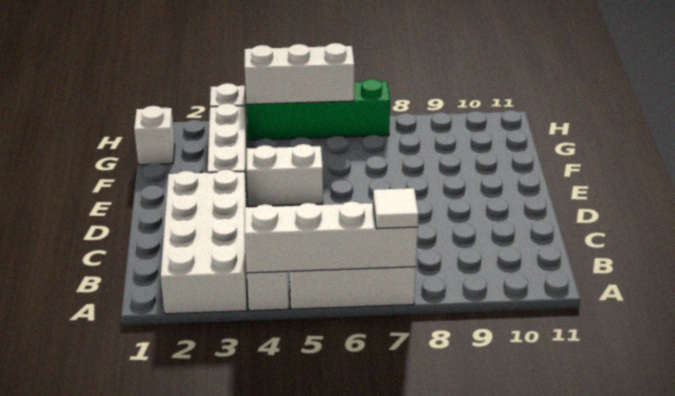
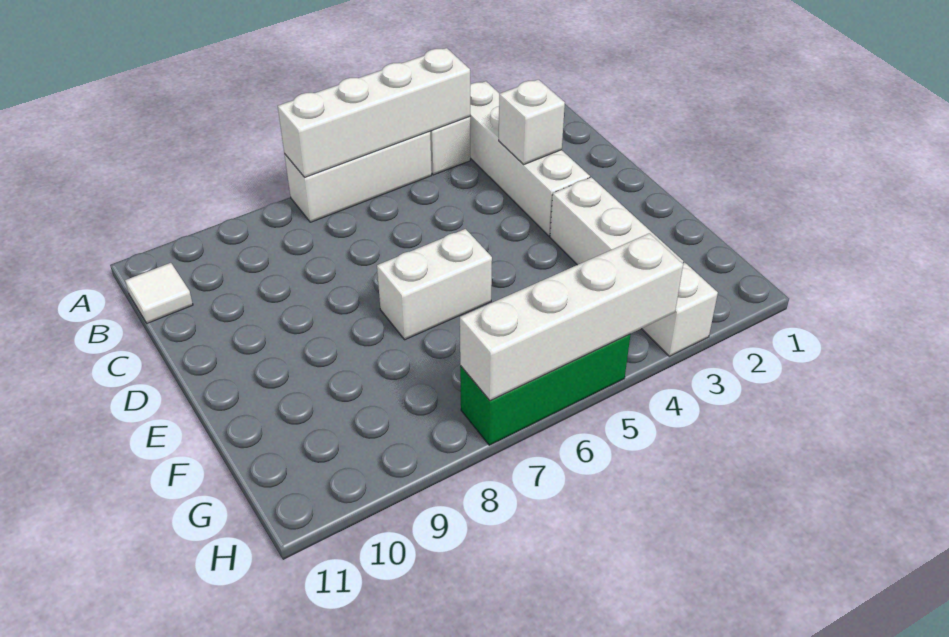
white 2x4 brick [161,170,247,314] -> white 1x4 brick [470,81,590,236]
white 1x1 tile [373,188,418,229] -> white 1x1 tile moved to [125,263,193,323]
white 1x2 brick [247,144,323,207] -> white 1x2 brick moved to [377,229,492,340]
white 1x1 brick [134,106,175,165] -> white 1x1 brick moved to [499,79,565,165]
green 1x4 brick [247,79,390,140] -> green 1x3 brick [460,334,631,445]
white 1x3 brick [245,43,354,104] -> white 1x4 brick [460,233,683,401]

